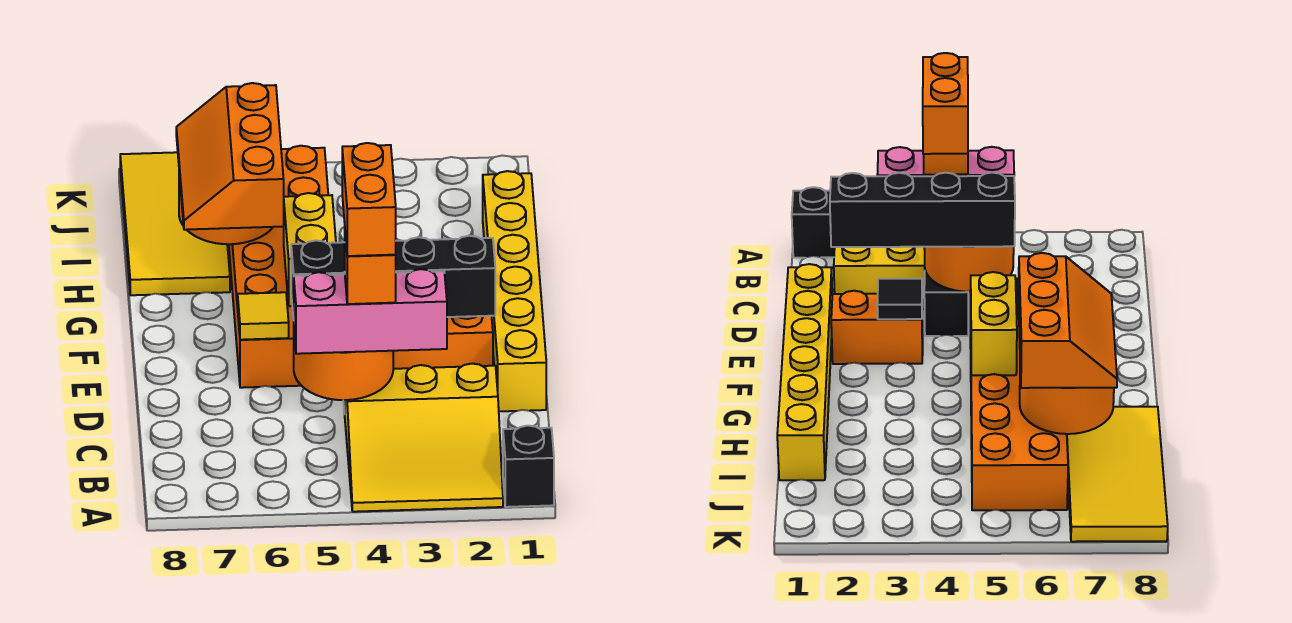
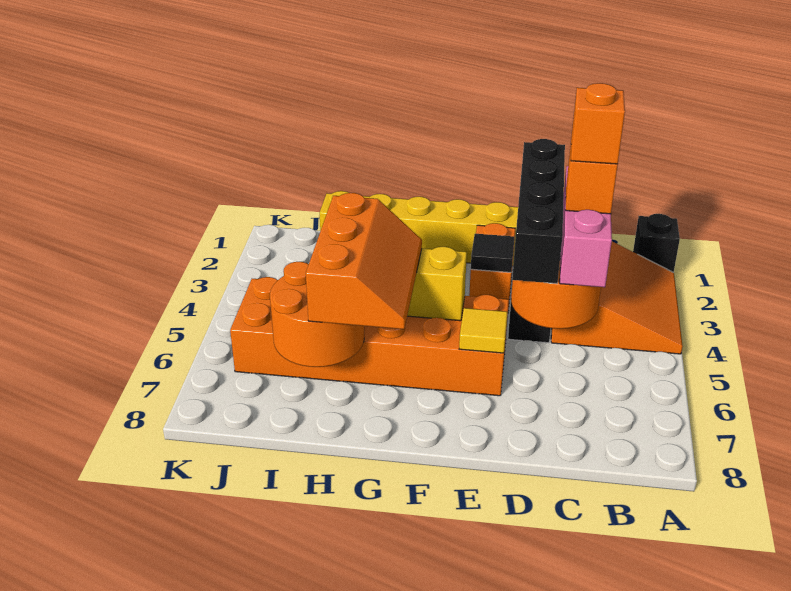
yellow 3x3 slope [345,364,503,512] -> orange 3x3 slope [551,242,683,354]
orange 1x2 brick [342,143,396,256] -> orange 1x1 brick [571,83,625,164]
orange 2x3 slope [176,83,284,230] -> orange 2x3 slope turned to [306,193,422,329]
yellow 2x4 tile [120,152,230,295] -> none

